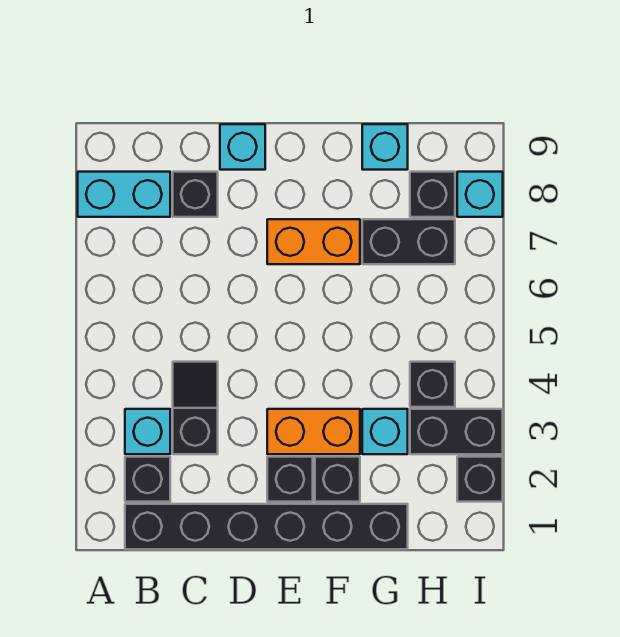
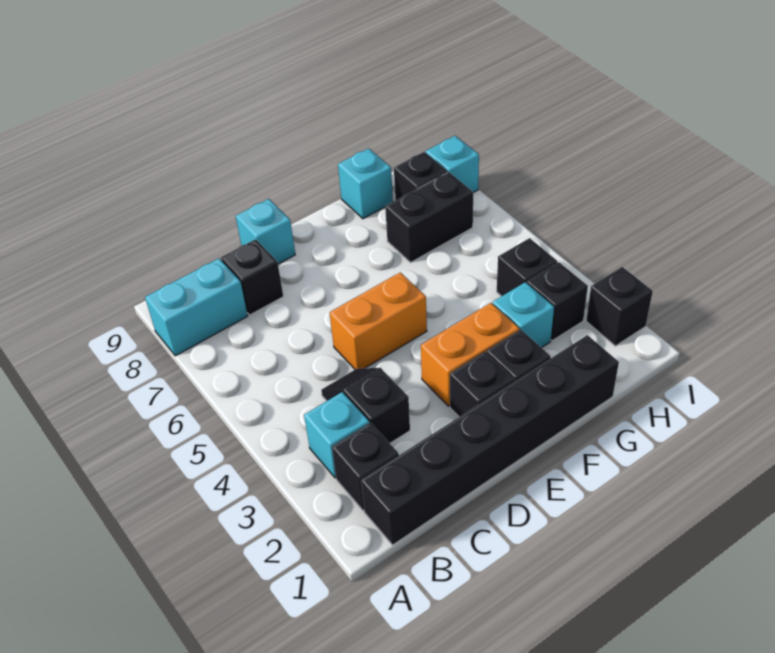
orange 1x2 brick [267,219,360,264] -> orange 1x2 brick moved to [330,273,427,369]
black 1x2 brick [410,409,503,454] -> black 1x1 brick [527,262,588,341]

